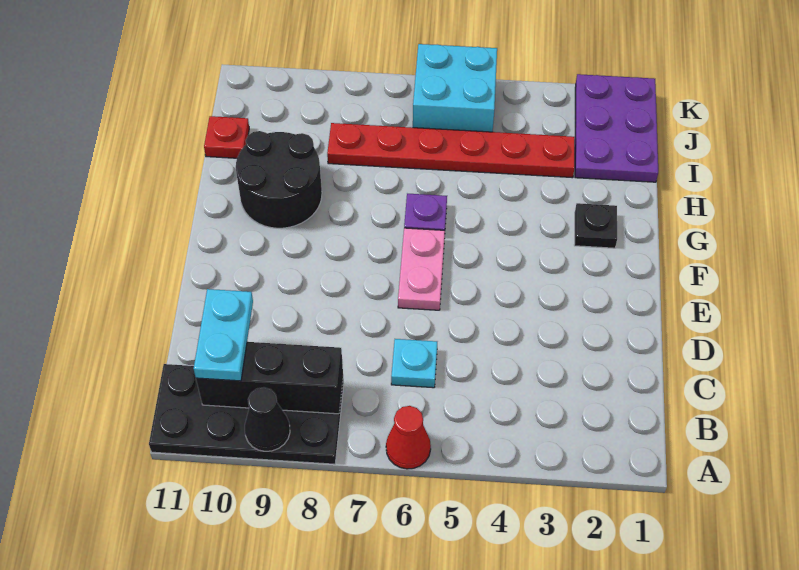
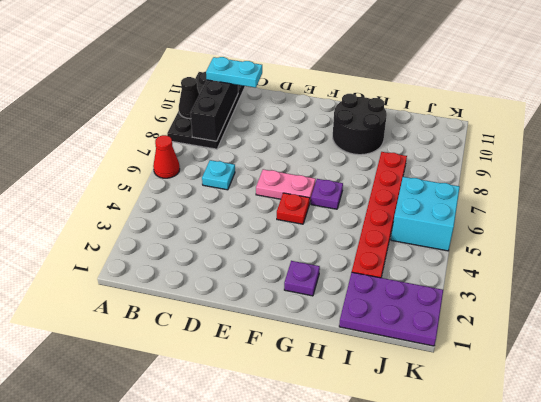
black 1x1 plate [574,203,617,248] -> purple 1x1 plate [284,261,320,296]
red 1x1 plate [204,116,249,158] -> red 1x1 plate moved to [277,193,310,224]

